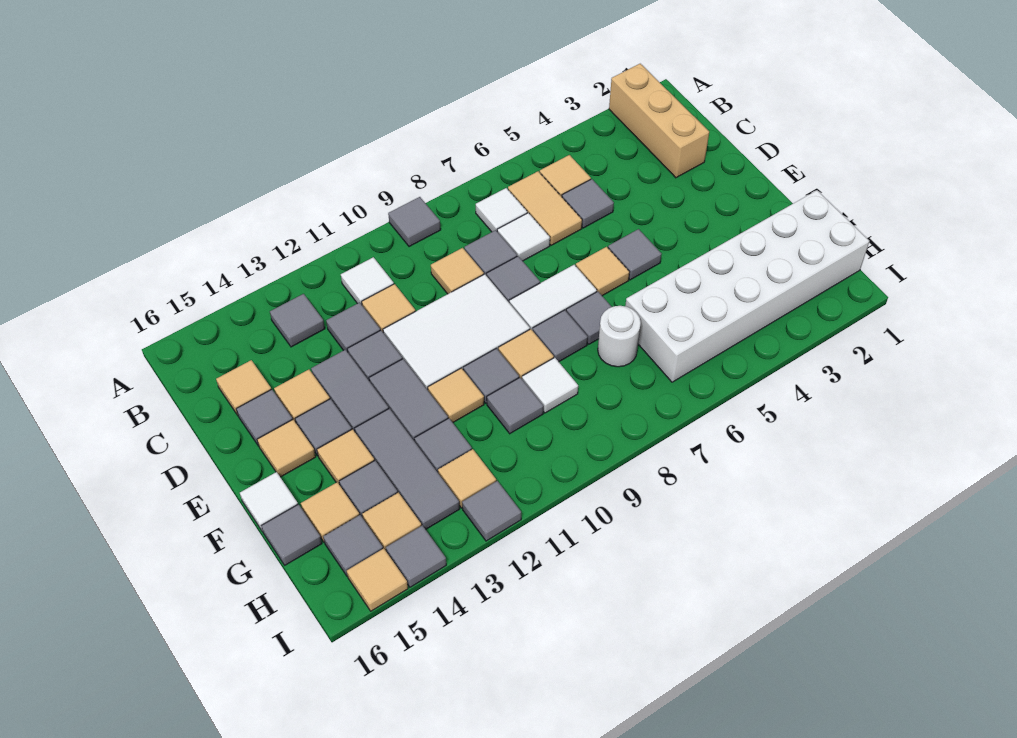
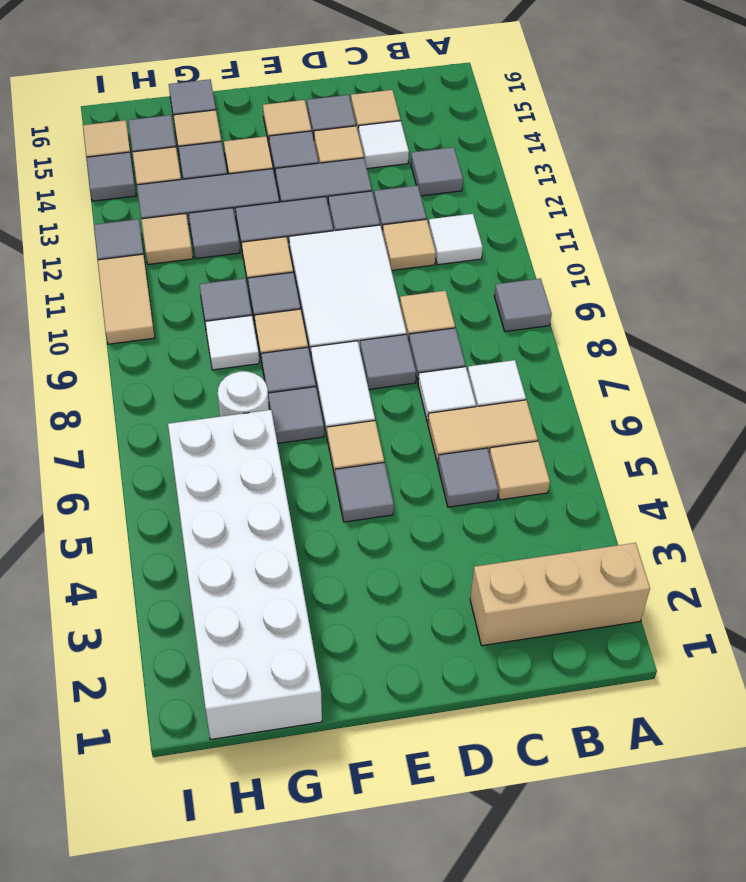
white 1x1 tile [240,472,298,532] -> white 1x1 tile moved to [359,121,409,169]
none -> tan 1x2 tile [98,254,155,344]

